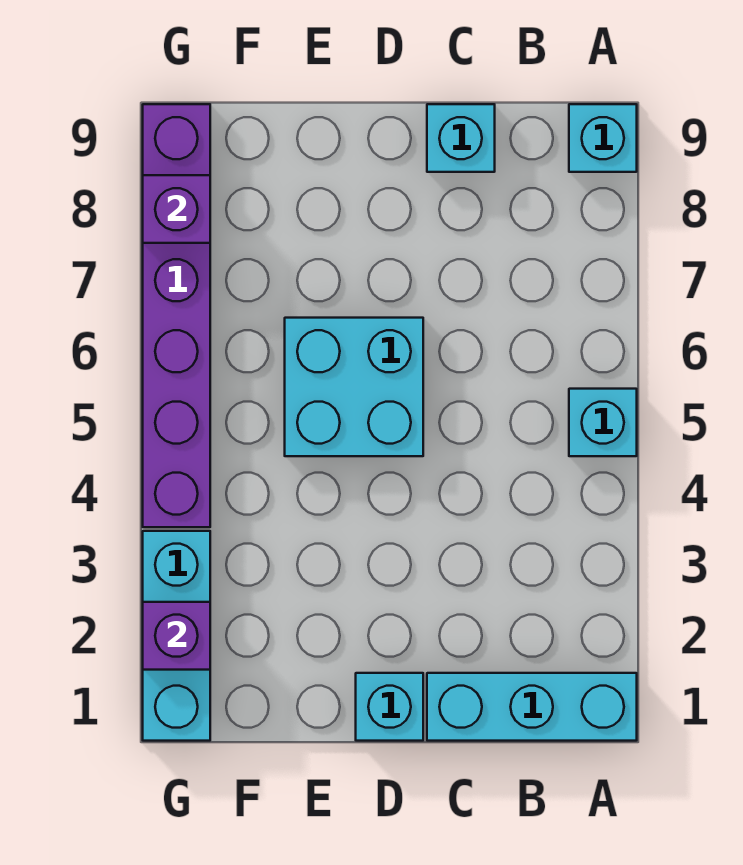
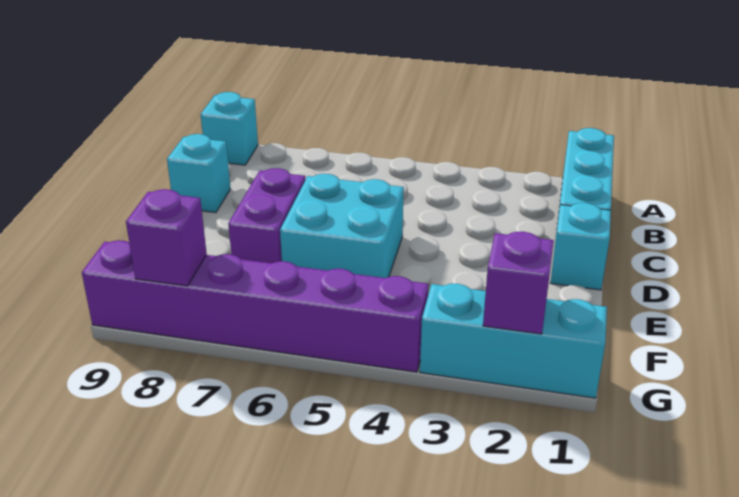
cyan 1x1 brick [569,389,637,456] -> none
none -> purple 1x2 brick [228,168,305,263]

